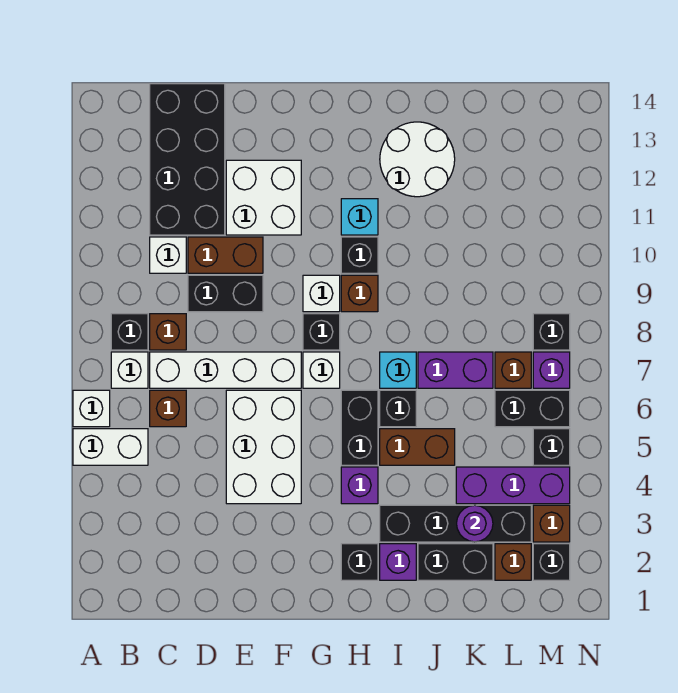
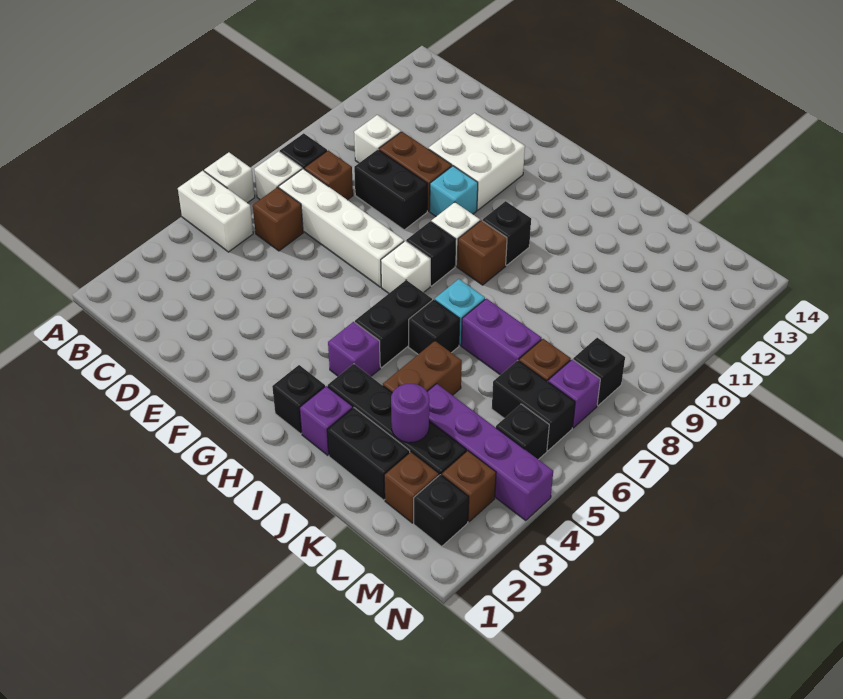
black 2x4 brick [150,84,225,235] -> none
white 2x3 brick [226,390,301,504] -> none
cyan 1x1 brick [341,199,378,235] -> cyan 1x1 brick moved to [430,166,478,216]
brown 1x2 brick [380,429,455,465] -> brown 1x2 brick turned to [383,341,462,395]
white 2x2 round brick [380,122,455,197] -> none
purple 1x3 brick [456,467,570,504] -> purple 1x4 brick [427,384,553,520]

